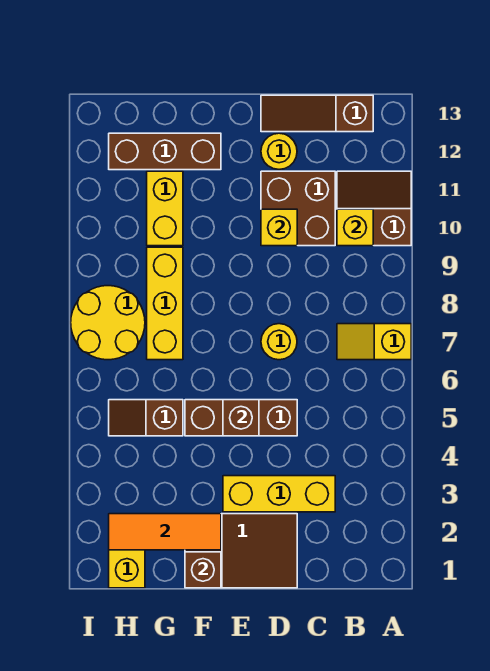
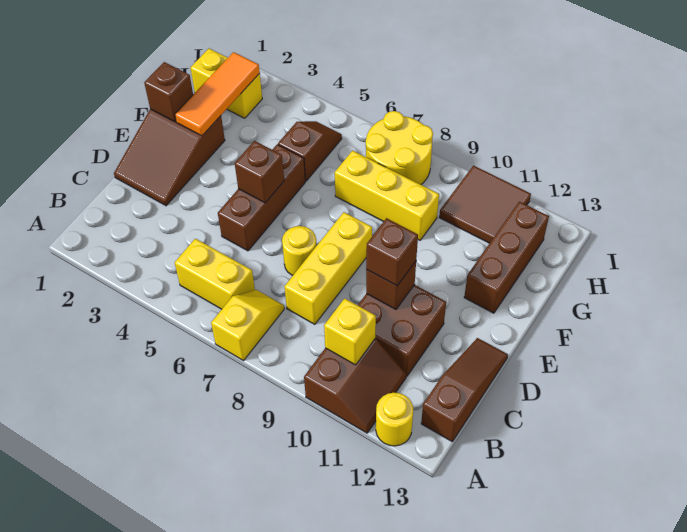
yellow 1x3 brick [223,476,335,512] -> yellow 1x3 brick moved to [285,212,372,324]
yellow 1x1 brick [261,209,297,246] -> brown 1x1 brick [366,261,416,309]
none -> brown 1x1 brick [366,218,418,286]
yellow 1x1 round brick [261,133,297,169] -> yellow 1x1 round brick moved to [376,393,413,446]
yellow 1x2 brick [147,171,183,246] -> yellow 1x2 brick moved to [175,239,255,309]
none -> brown 2x2 tile [439,166,531,243]

